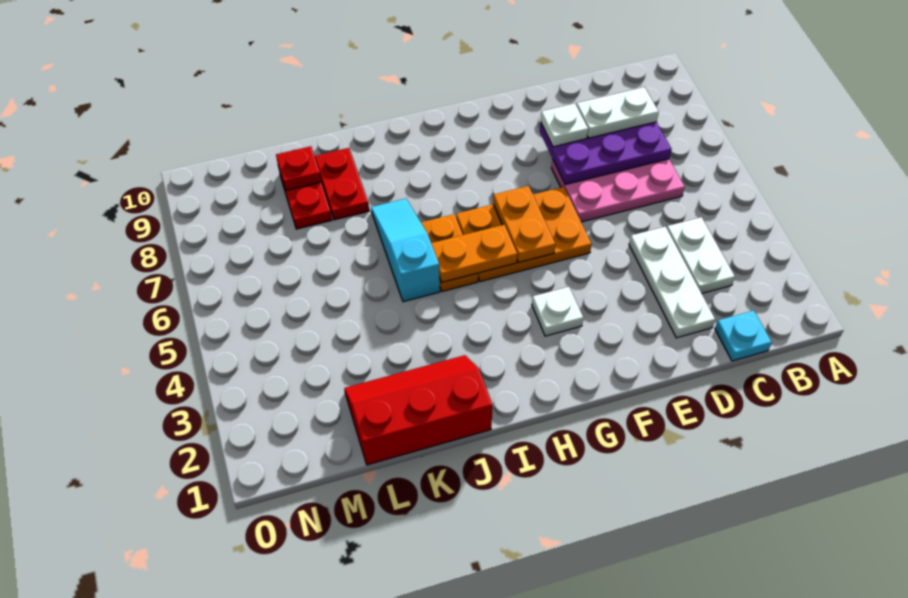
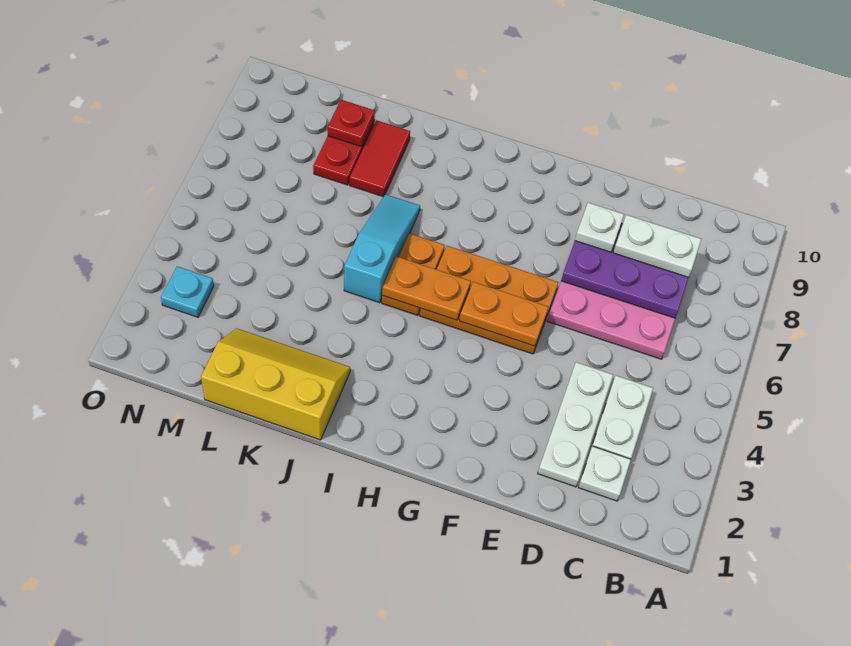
cyan 1x1 plate [715,311,772,361] -> cyan 1x1 plate moved to [161,266,214,317]
white 1x1 plate [532,287,583,336] -> white 1x1 plate moved to [578,446,631,501]
orange 1x2 plate [493,186,555,263] -> orange 1x2 plate turned to [459,282,548,346]
red 2x3 slope [344,355,493,465] -> yellow 2x3 slope [201,328,350,440]
red 1x2 plate [315,148,369,220] -> red 1x2 tile [350,120,410,197]

